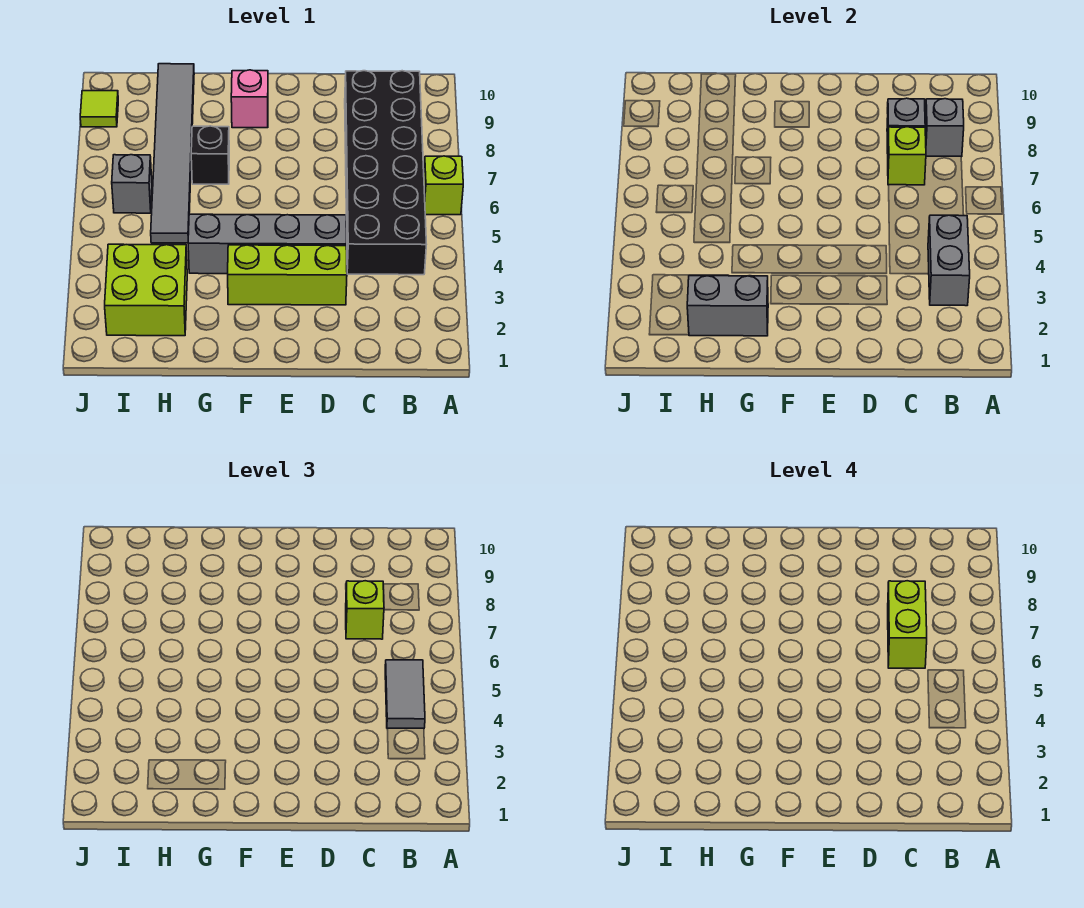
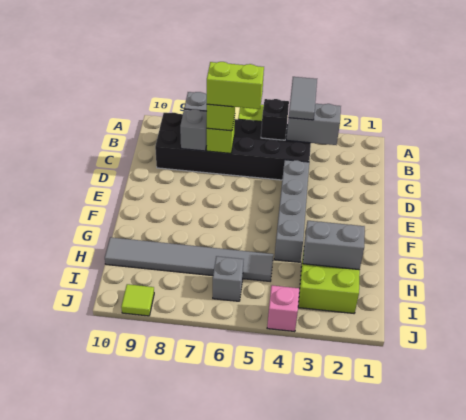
grey 1x2 tile [385,660,425,728] -> grey 1x2 tile turned to [289,77,317,120]
lime 1x3 brick [228,245,347,305] -> none
pink 1x1 brick [231,70,268,128] -> pink 1x1 brick moved to [267,285,300,332]
grey 1x2 brick [687,276,768,336] -> grey 1x2 brick turned to [303,221,365,270]
black 1x1 brick [191,126,229,184] -> black 1x1 brick moved to [261,99,289,140]

